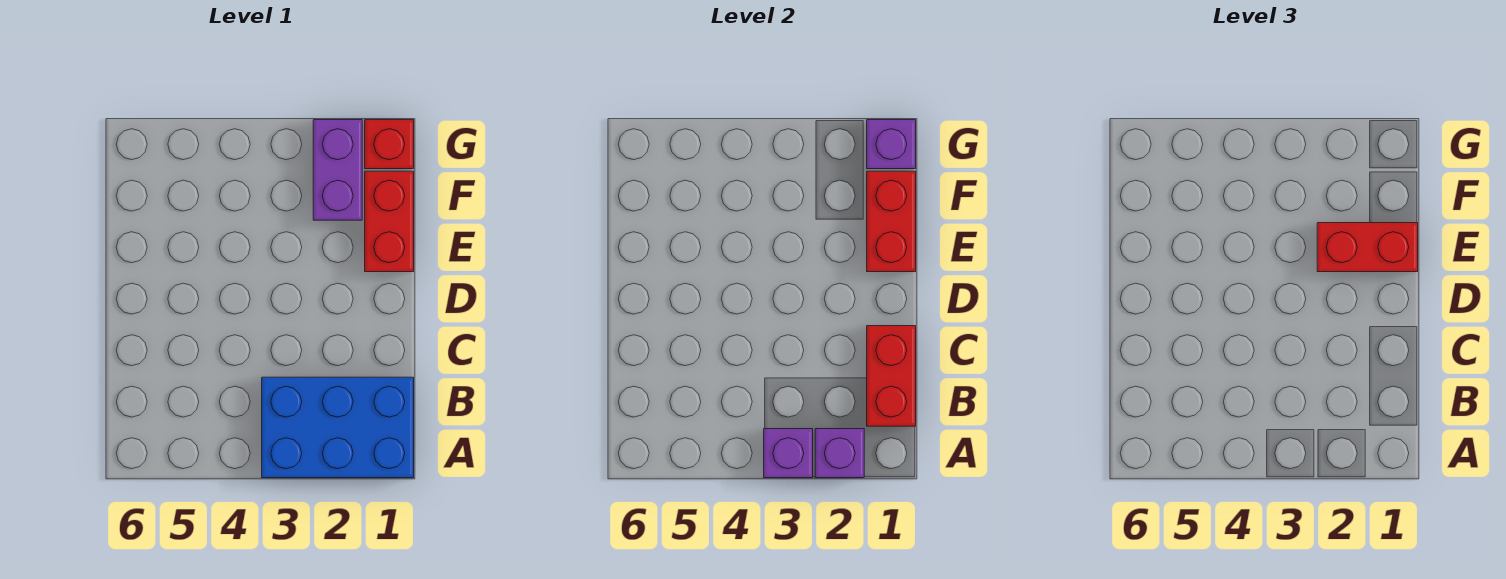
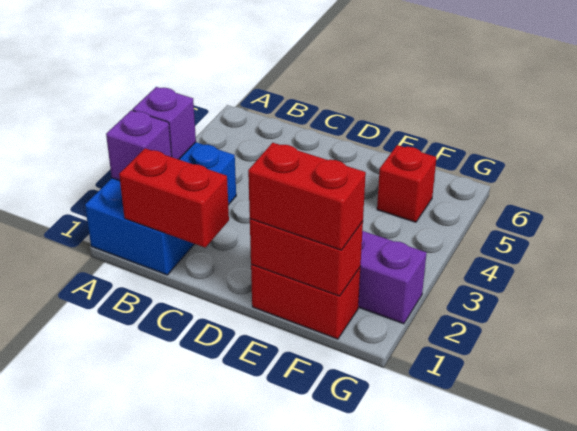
red 1x2 brick [1317,223,1418,272] -> red 1x2 brick turned to [248,143,366,250]
red 1x1 brick [365,120,414,169] -> red 1x1 brick moved to [377,145,437,222]
purple 1x1 brick [867,120,916,169] -> none

